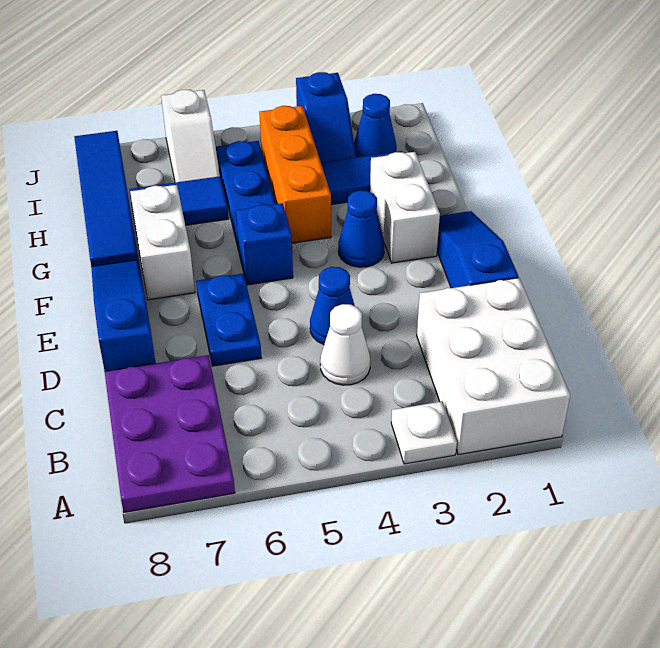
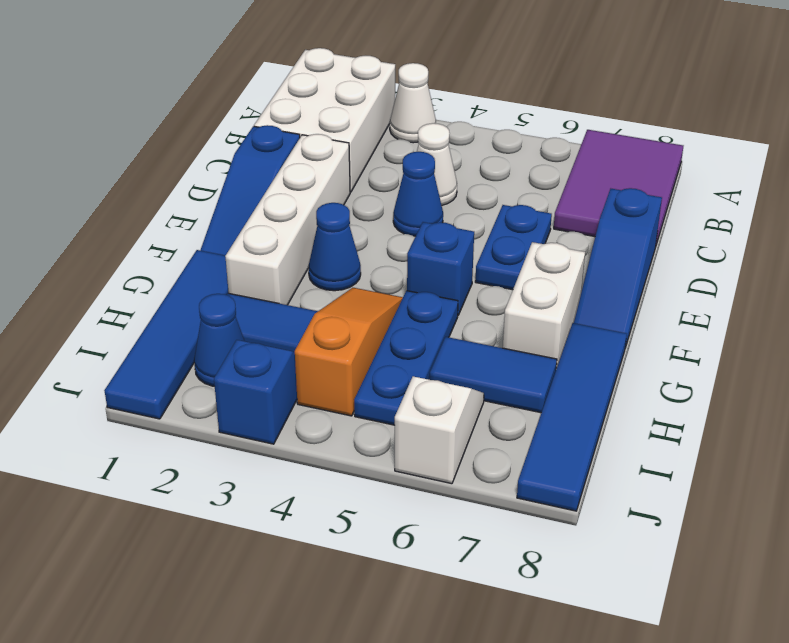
white 1x1 plate [391,401,457,464] -> white 1x1 cone [390,63,436,143]
purple 2x3 plate [105,355,235,512] -> purple 2x3 tile [554,130,683,245]
white 1x2 brick [370,152,440,263] -> white 1x4 brick [225,134,350,305]
none -> blue 1x4 tile [104,250,229,419]
orange 1x3 brick [259,106,331,243] -> orange 1x3 slope [295,288,403,416]

